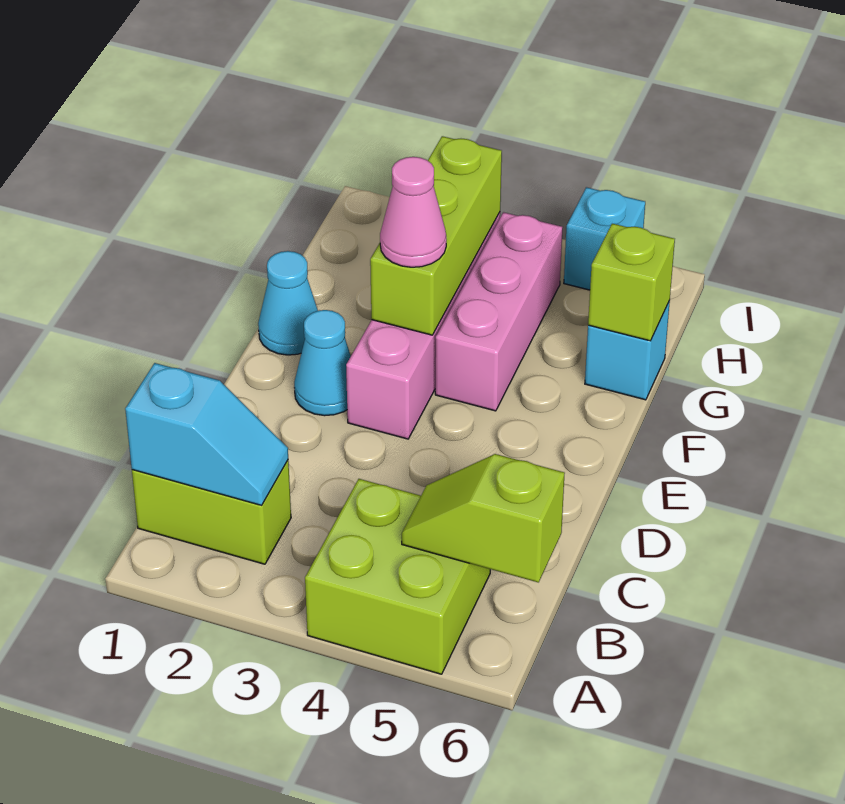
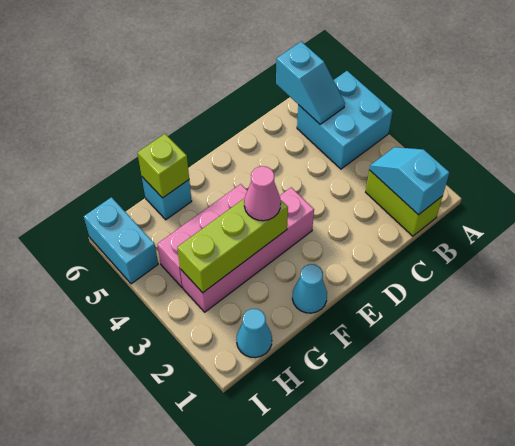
lime 2x2 brick [305,479,490,674] -> cyan 2x2 brick [297,71,393,169]
lime 1x2 slope [402,454,565,582] -> cyan 1x2 slope [276,42,345,124]
cyan 1x1 cone [294,310,351,416] -> cyan 1x1 cone moved to [236,309,272,358]
cyan 1x1 brick [564,187,645,290] -> cyan 1x2 brick [84,197,158,284]

